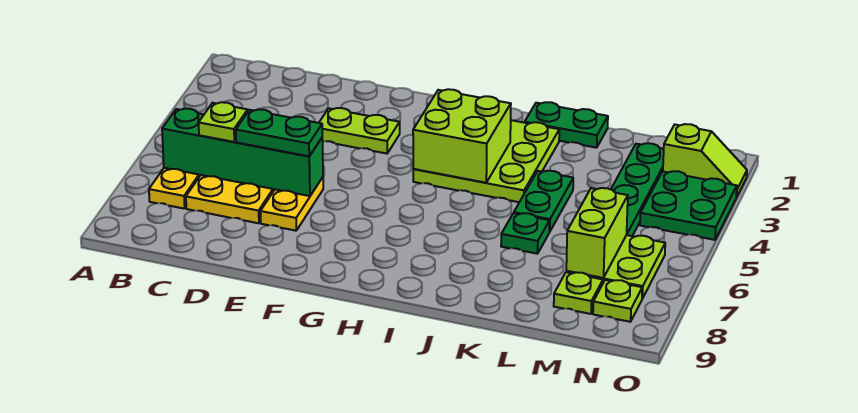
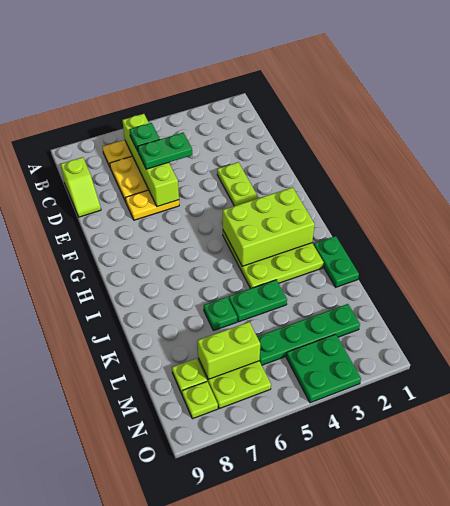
green 1x4 brick [162,109,323,196] -> lime 1x4 brick [122,114,179,207]
lime 1x1 plate [199,102,248,142] -> green 1x1 plate [129,123,160,151]
green 1x2 plate [236,109,322,156] -> green 1x2 plate turned to [138,133,192,169]
lime 2x2 brick [413,89,511,183] -> lime 2x3 brick [223,187,315,266]
lime 1x2 slope [663,124,747,197] -> lime 1x2 slope moved to [61,157,101,217]

